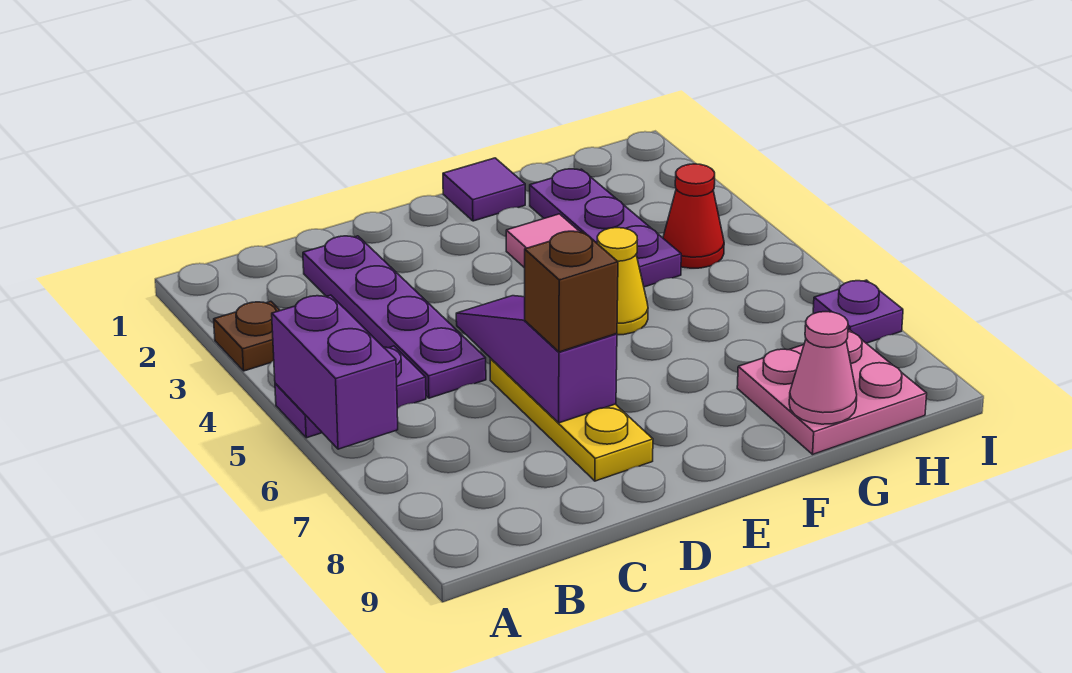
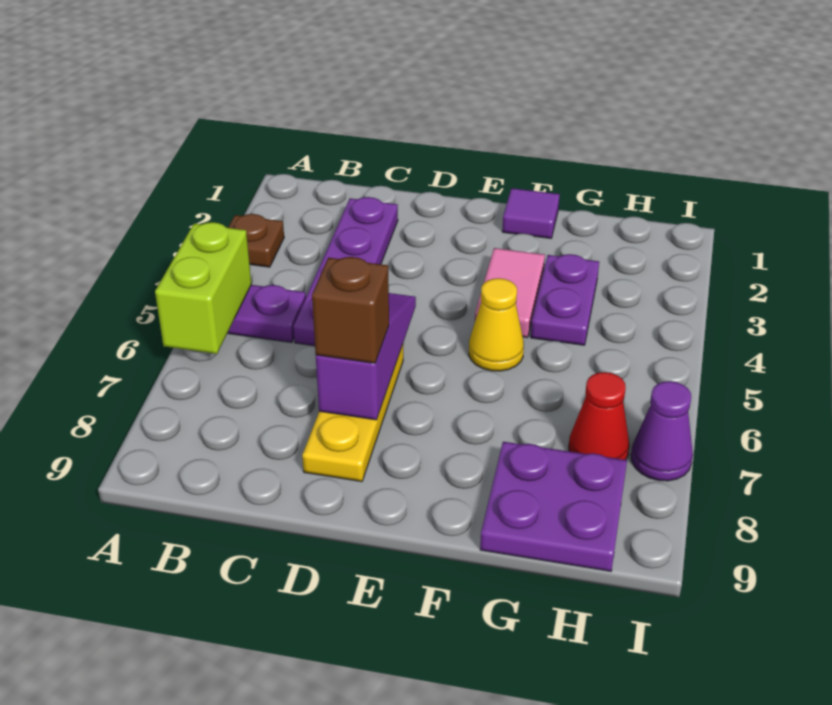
purple 1x2 brick [272,295,398,449] -> lime 1x2 brick [155,222,252,354]
purple 1x3 plate [530,169,681,287] -> purple 1x2 plate [531,254,599,345]
pink 2x2 plate [737,330,927,454] -> purple 2x2 plate [480,442,627,571]
pink 1x1 cone [789,312,857,424] -> none
red 1x1 cone [663,164,724,268] -> red 1x1 cone moved to [569,372,629,460]
purple 1x1 plate [813,280,903,343] -> purple 1x1 cone [631,381,693,481]

